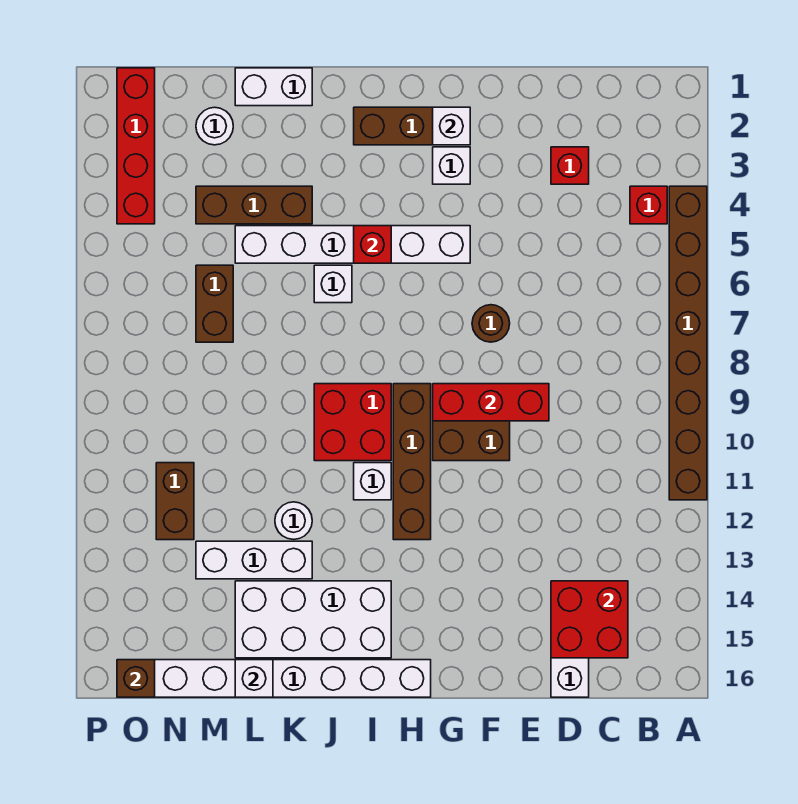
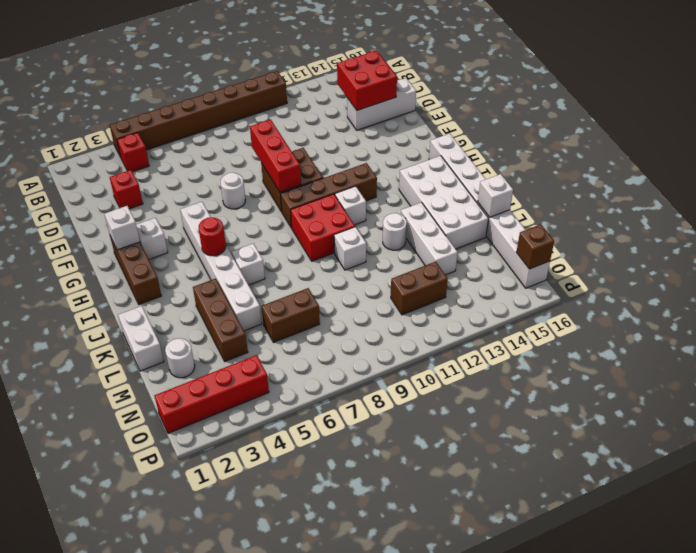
brown 1x1 round brick [472,305,510,342] -> white 1x1 round brick [220,172,245,209]
red 1x1 brick [354,226,391,263] -> red 1x1 round brick [199,217,226,256]
none -> white 1x1 brick [334,227,366,270]

